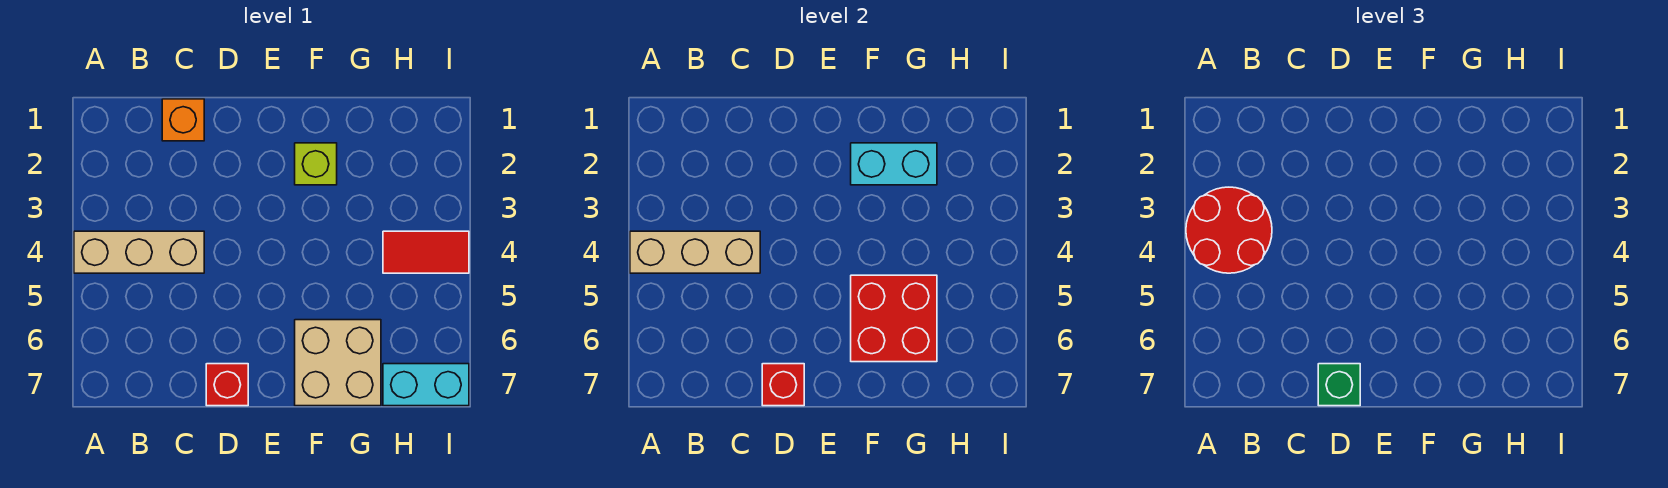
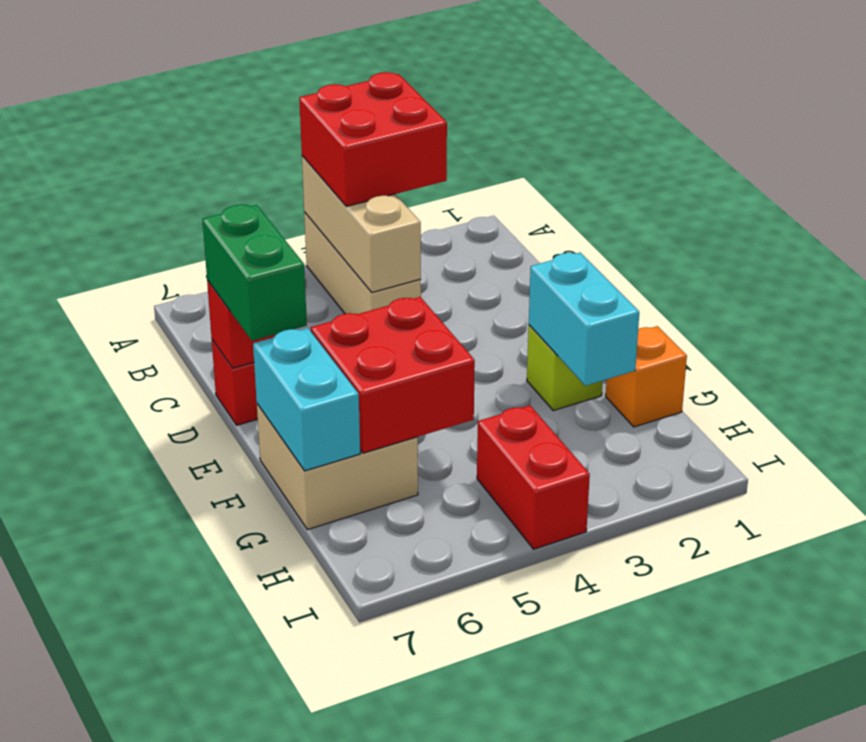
red 2x2 round brick [1186,187,1272,273] -> red 2x2 brick [299,72,447,206]
orange 1x1 brick [162,99,204,141] -> orange 1x1 brick moved to [606,326,687,427]
green 1x1 brick [1318,364,1360,406] -> green 1x2 brick [202,205,307,341]
red 1x2 tile [383,231,469,273] -> red 1x2 brick [477,405,590,549]
cyan 1x2 brick [383,364,469,406] -> cyan 1x2 brick moved to [253,328,360,471]

